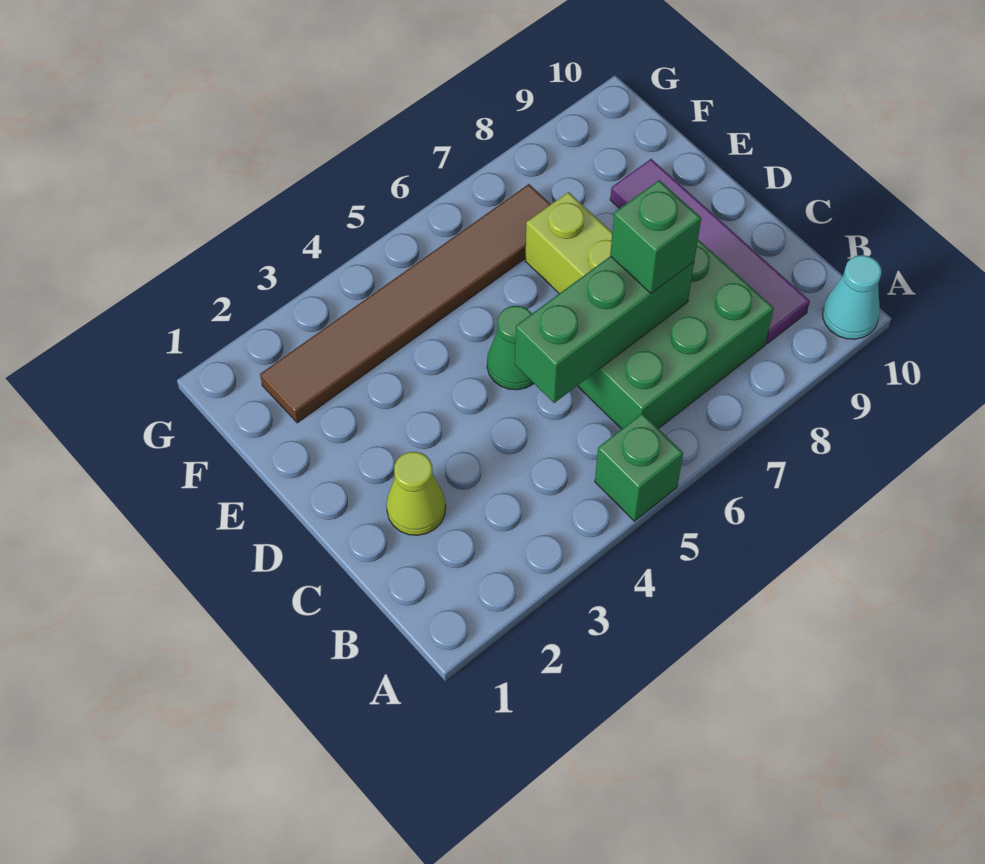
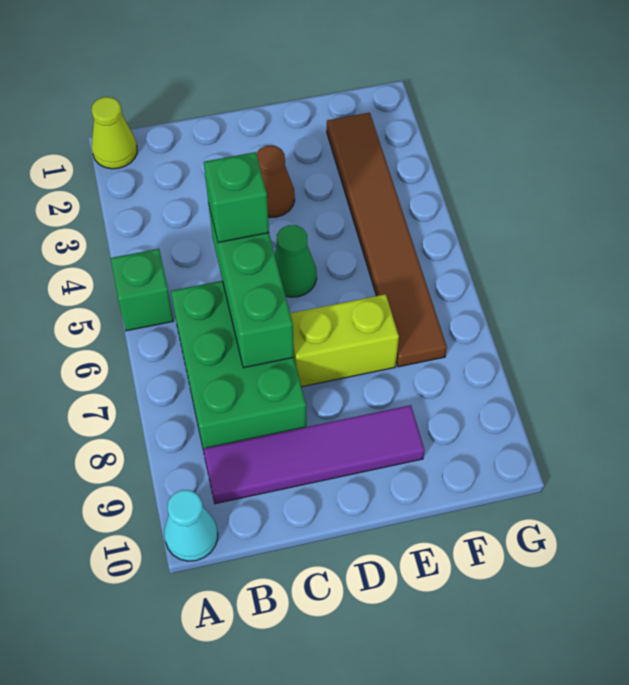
lime 1x1 cone [386,452,446,535] -> lime 1x1 cone moved to [92,97,137,169]
green 1x1 brick [610,180,701,293] -> green 1x1 brick moved to [204,152,269,242]
none -> brown 1x1 cone [256,146,295,218]

